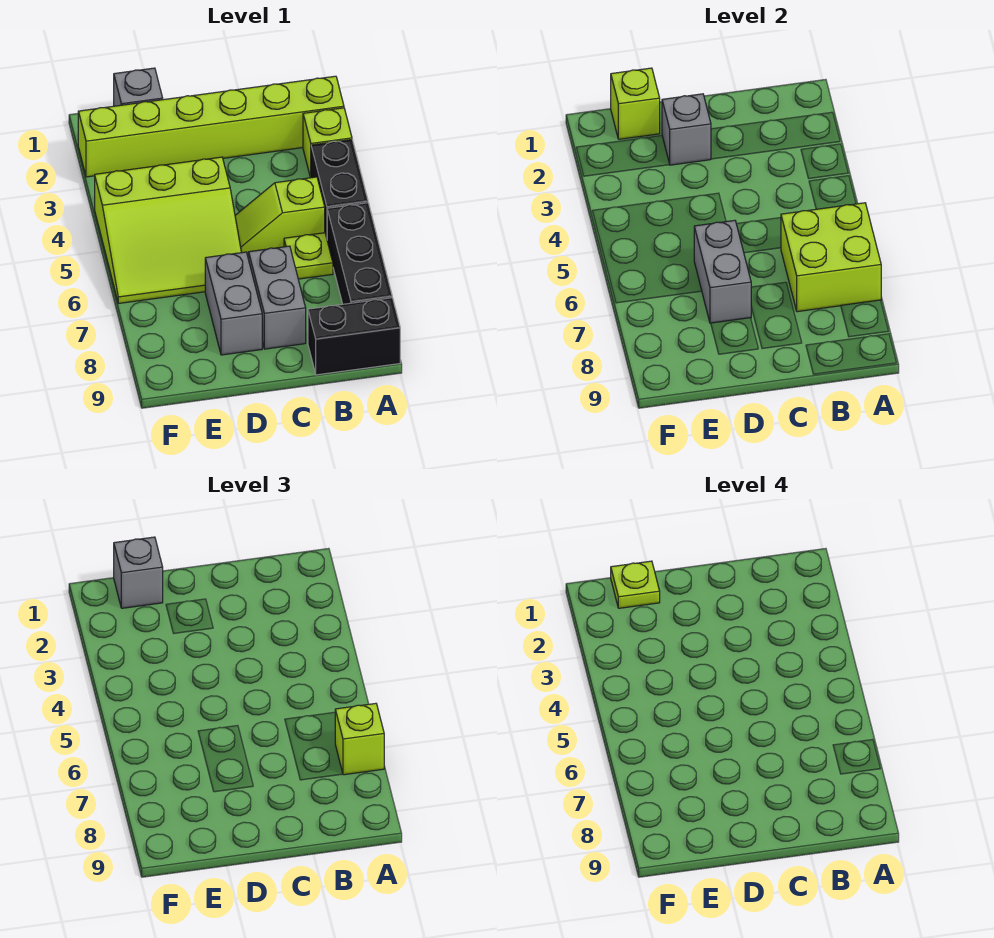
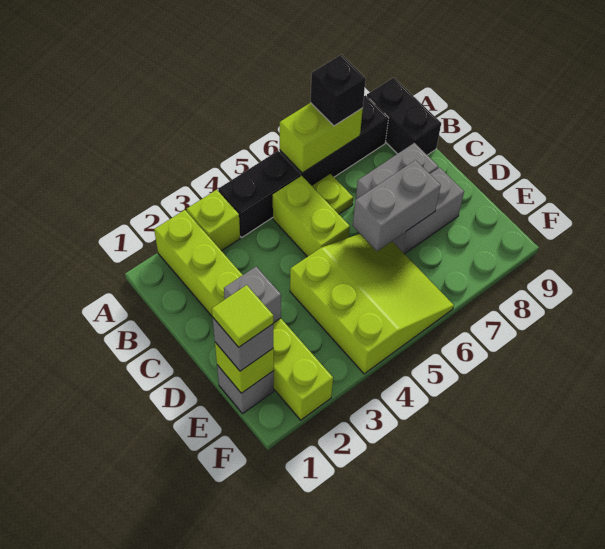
lime 2x2 brick [781,203,881,312] -> lime 1x2 brick [280,103,363,173]
lime 1x1 brick [335,703,384,775] -> black 1x1 brick [310,55,366,126]
lime 1x2 slope [235,177,325,253] -> lime 1x2 brick [273,176,350,257]
lime 1x1 plate [611,561,660,608] -> lime 1x1 tile [212,285,273,347]

